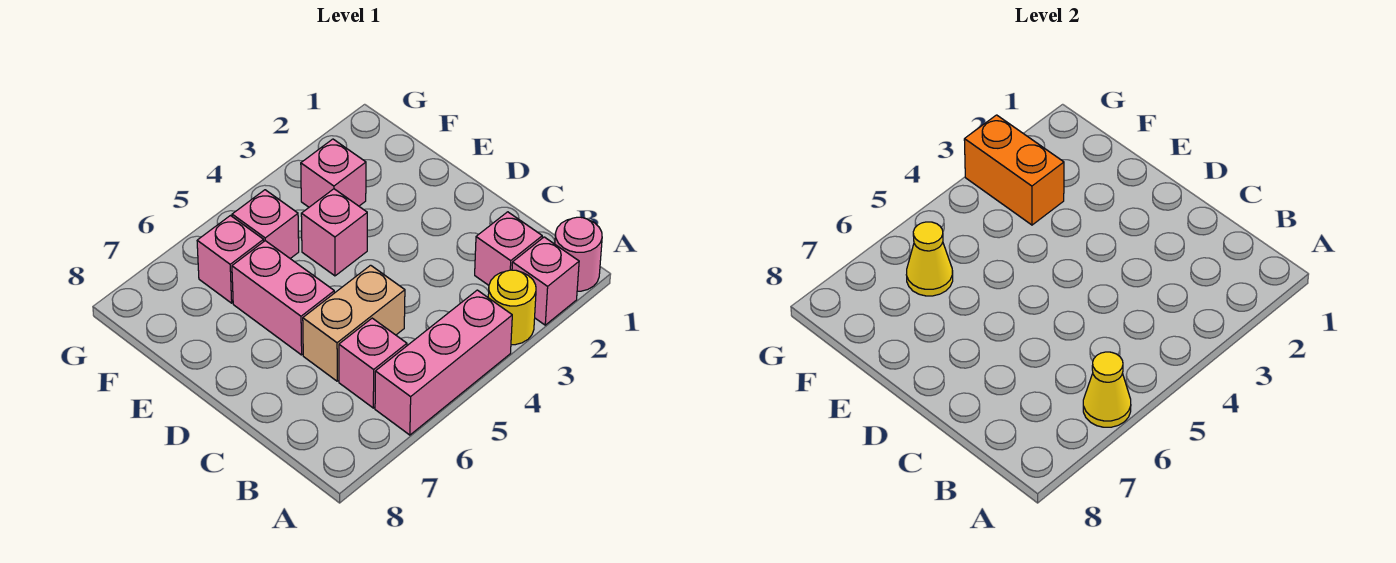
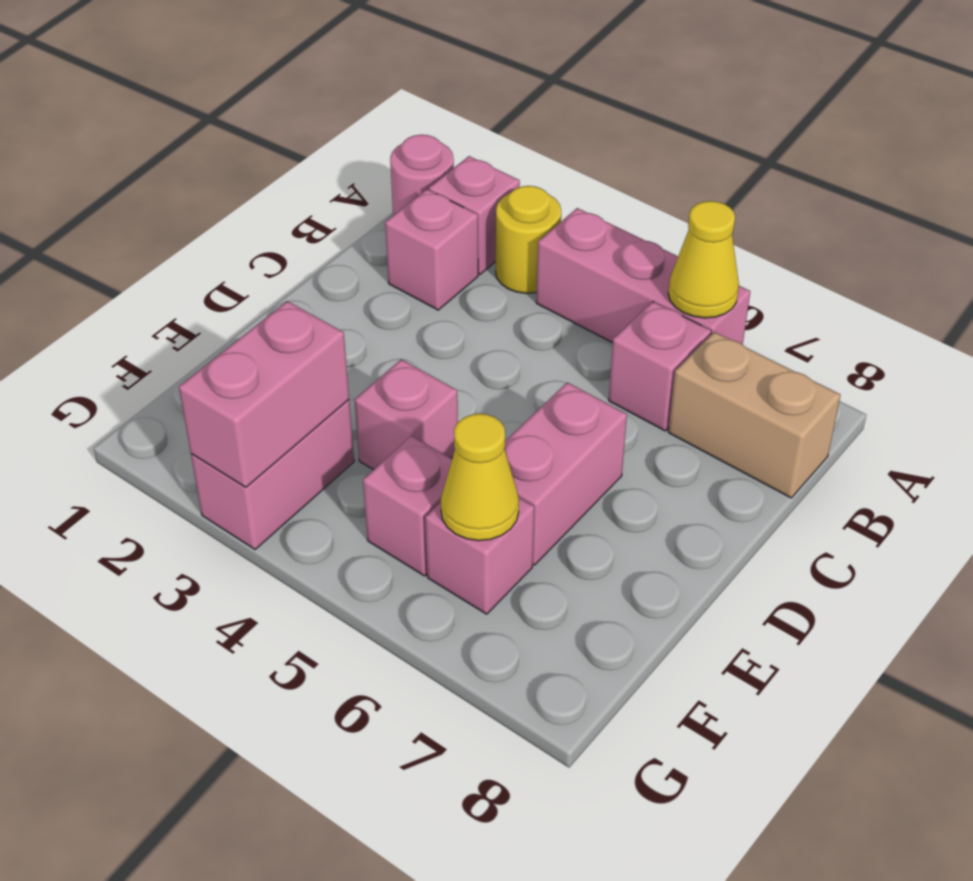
tan 1x2 brick [303,265,405,381] -> tan 1x2 brick moved to [668,332,841,498]
pink 1x1 brick [301,139,366,207] -> pink 1x2 brick [191,400,354,550]
orange 1x2 brick [964,115,1064,225] -> pink 1x2 brick [179,301,349,487]

